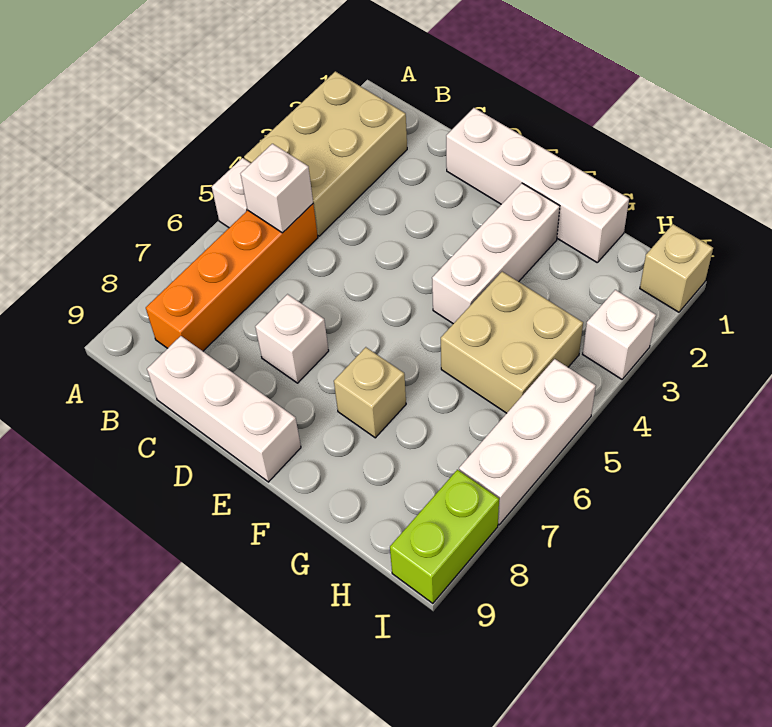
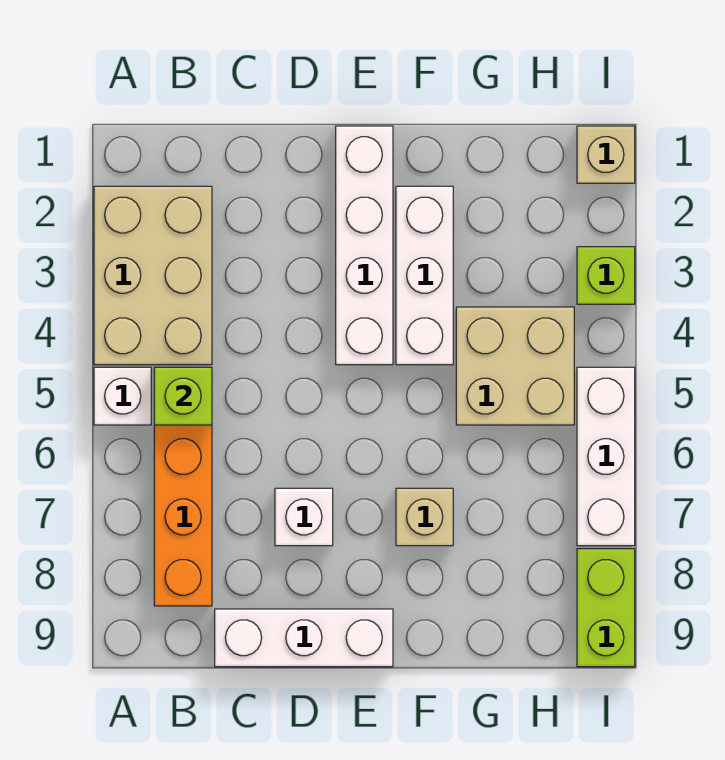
white 1x1 brick [241,144,313,233] -> lime 1x1 brick [154,367,212,425]
white 1x4 brick [446,108,629,262] -> white 1x4 brick turned to [336,126,393,365]
white 1x1 brick [583,290,656,379] -> lime 1x1 brick [577,247,635,304]

